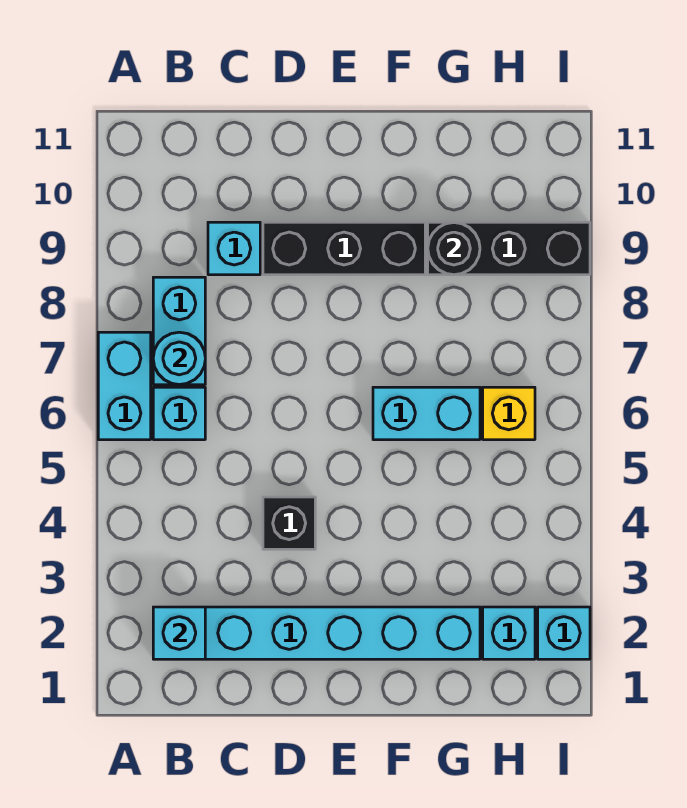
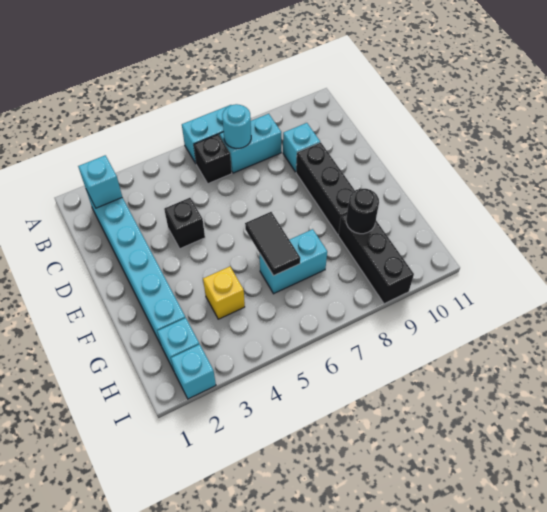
cyan 1x1 brick [153,387,205,440] -> black 1x1 brick [194,134,232,184]
cyan 1x2 brick [373,387,480,440] -> cyan 1x2 brick turned to [260,229,327,294]
none -> black 1x2 tile [245,212,300,276]
yellow 1x1 brick [483,387,535,440] -> yellow 1x1 brick moved to [203,267,245,319]

